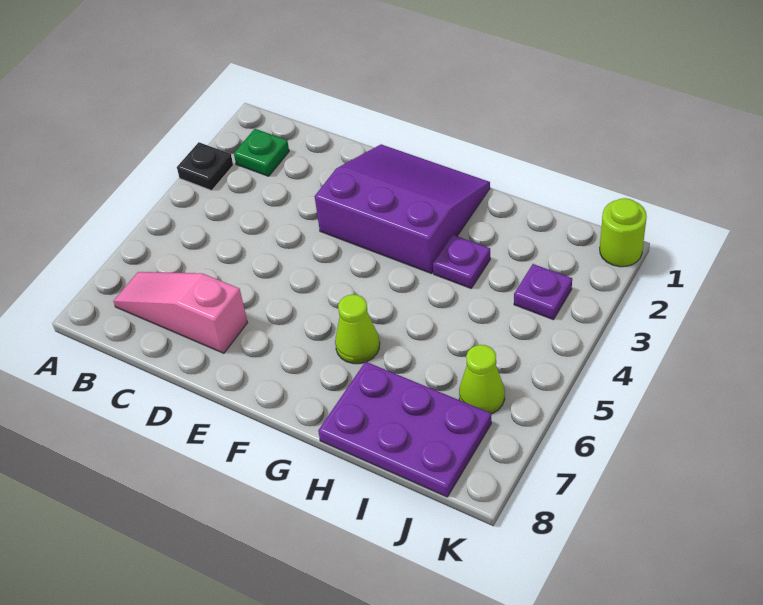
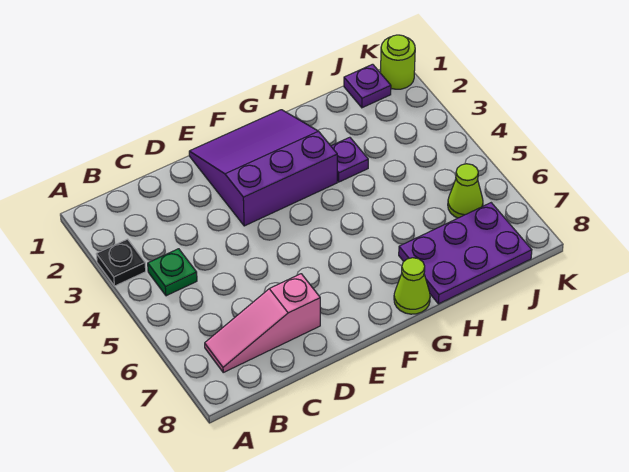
green 1x1 plate [234,129,289,176] -> green 1x1 plate moved to [148,249,197,296]
lime 1x1 cone [335,294,380,364] -> lime 1x1 cone moved to [394,258,430,314]
purple 1x1 plate [514,264,572,320] -> purple 1x1 plate moved to [344,64,391,108]

